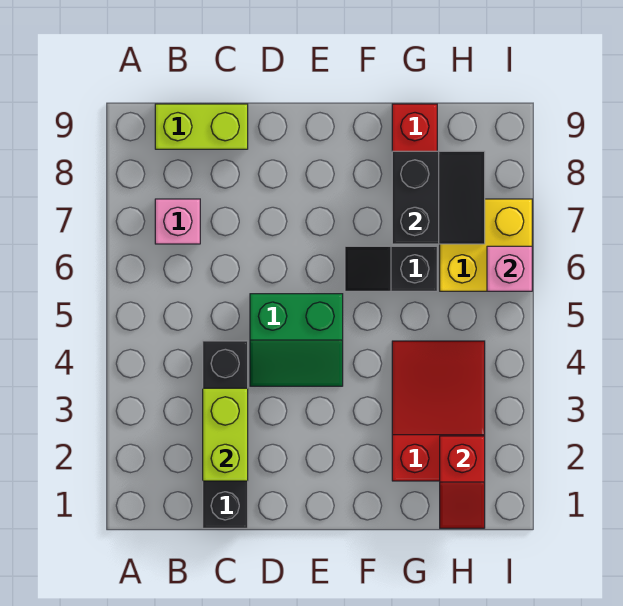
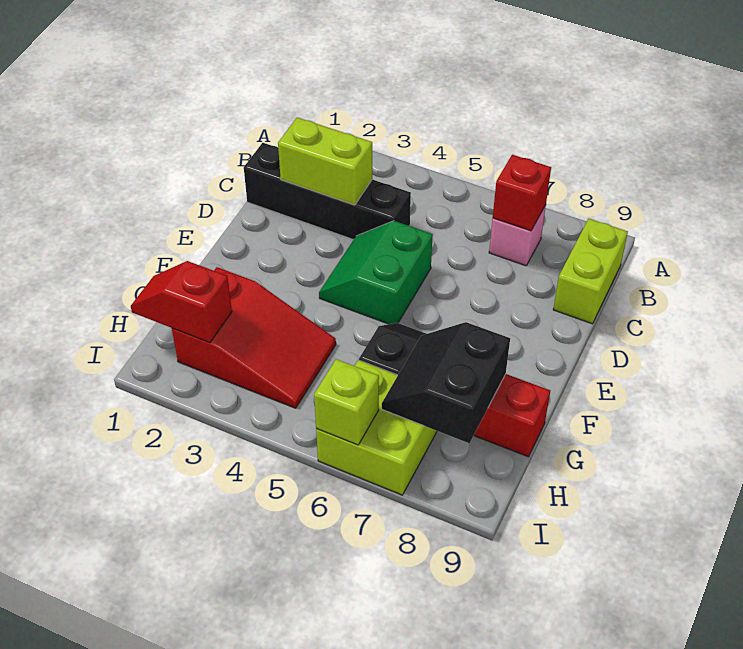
none -> red 1x1 brick [493,155,551,231]
black 2x2 slope [392,151,485,244] -> black 2x2 slope turned to [382,322,510,443]
yellow 2x2 brick [440,199,532,291] -> lime 2x2 brick [316,360,437,495]
pink 1x1 brick [487,246,532,291] -> lime 1x1 brick [314,359,379,445]

